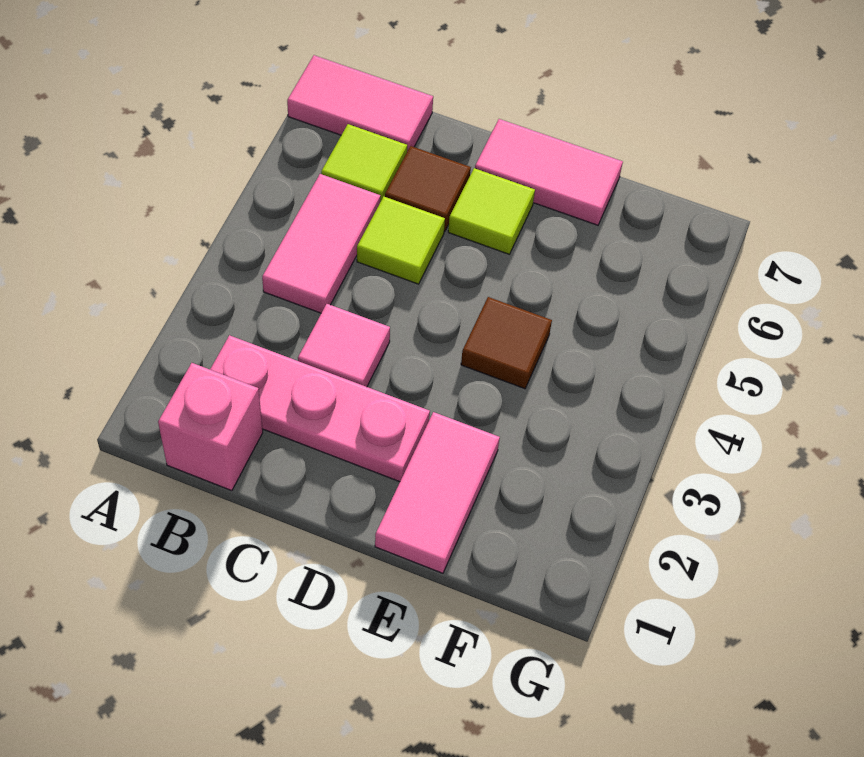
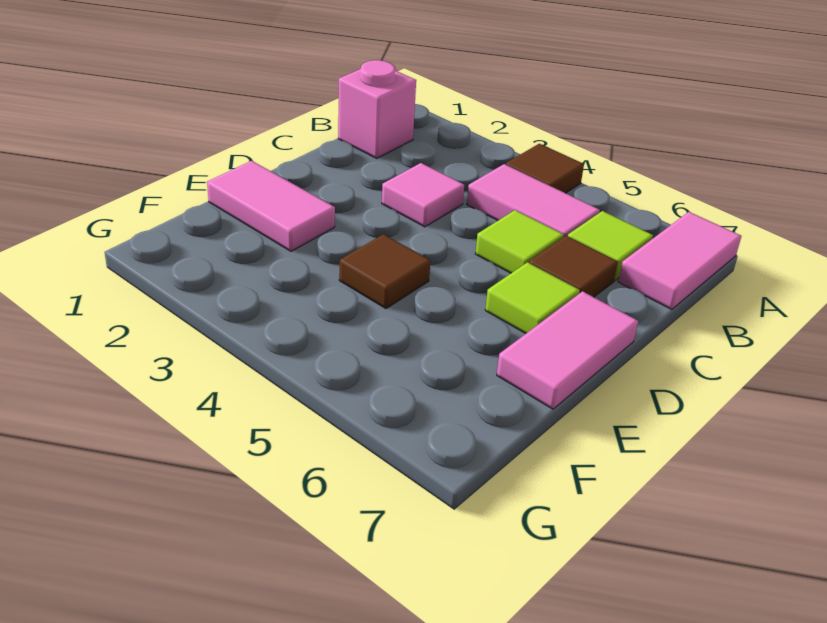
none -> brown 1x1 tile [506,144,584,193]
pink 1x3 plate [210,335,430,482] -> none

